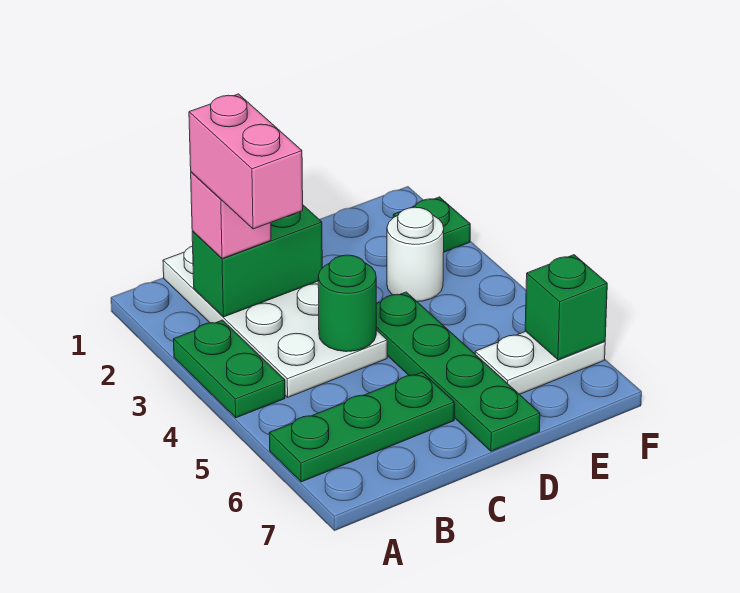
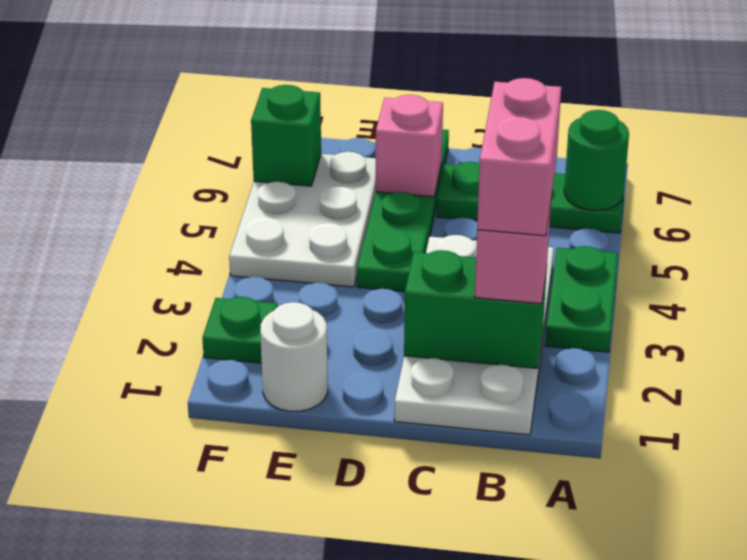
green 1x1 round brick [318,255,376,352] -> green 1x1 round brick moved to [564,110,629,210]
none -> pink 1x1 brick [376,95,443,197]
white 1x1 round brick [387,207,444,302] -> white 1x1 round brick moved to [260,302,328,411]
white 1x2 plate [475,331,605,394] -> white 2x3 plate [229,152,376,287]

